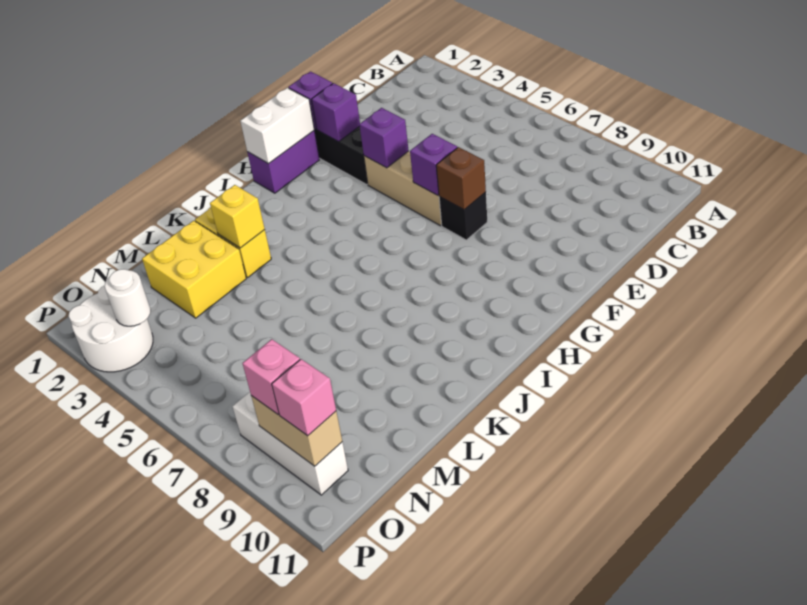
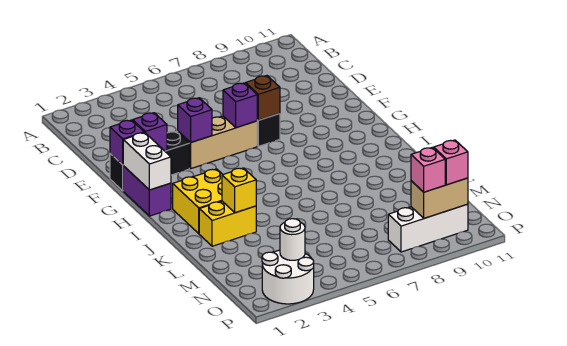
yellow 2x2 brick [142,221,246,318] -> yellow 2x2 brick moved to [173,169,223,234]

